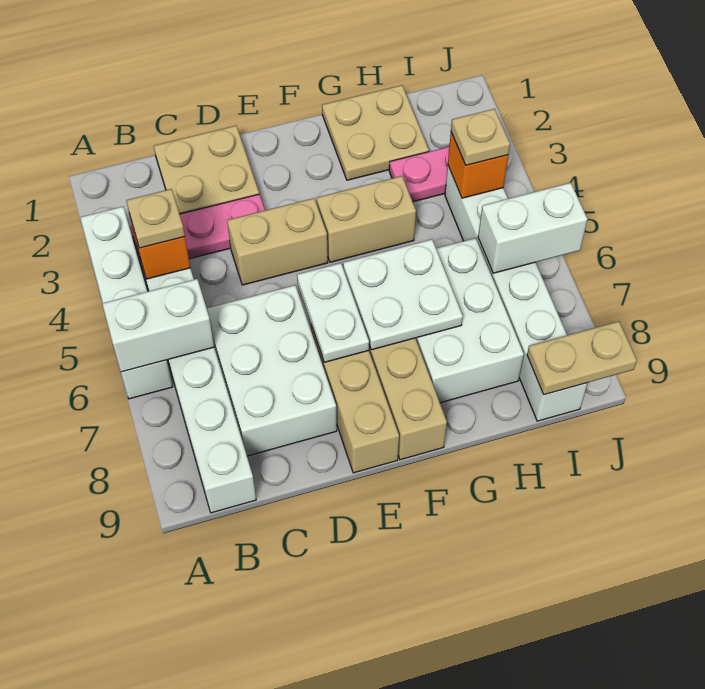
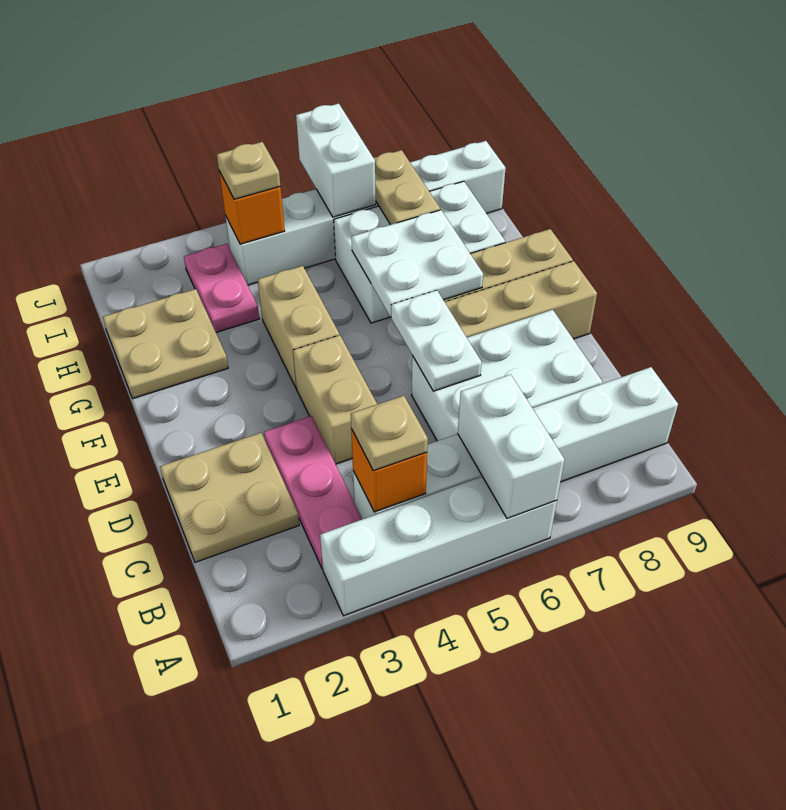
white 1x2 plate [297,263,369,362] -> white 1x2 plate turned to [391,290,482,391]
tan 1x2 plate [527,321,637,395] -> tan 1x2 plate moved to [374,150,440,225]

